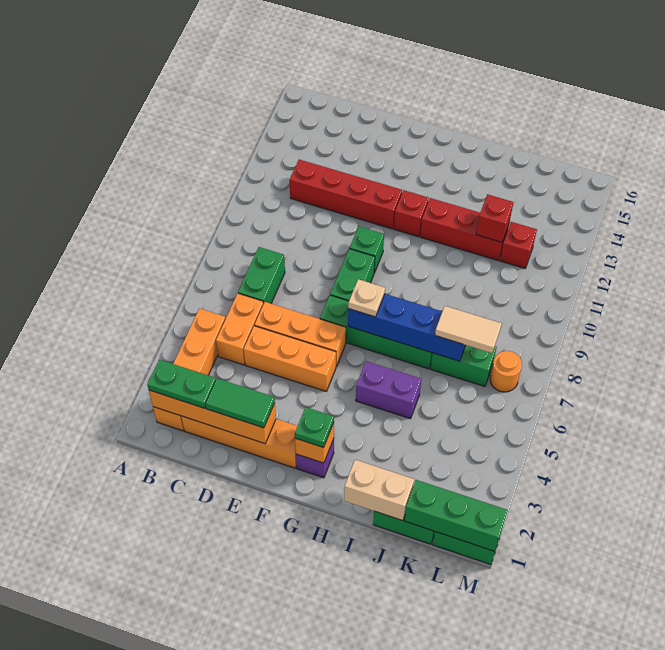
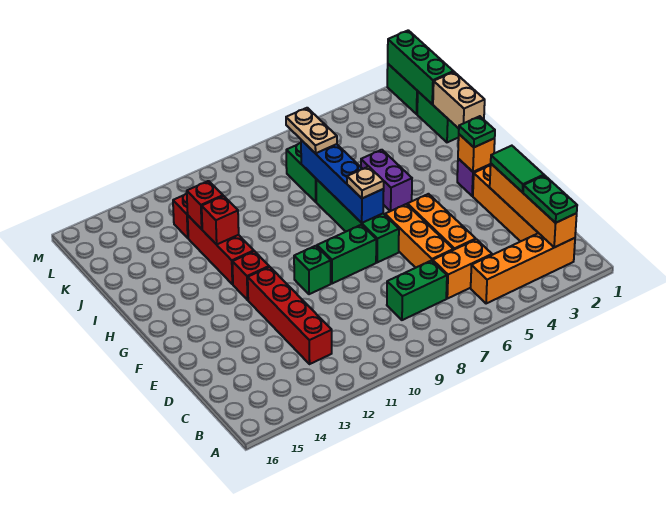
none -> red 1x1 brick [202,196,239,245]
tan 1x2 tile [435,306,502,353] -> tan 1x2 plate [286,108,337,154]
orange 1x1 round brick [490,351,522,392] -> none

